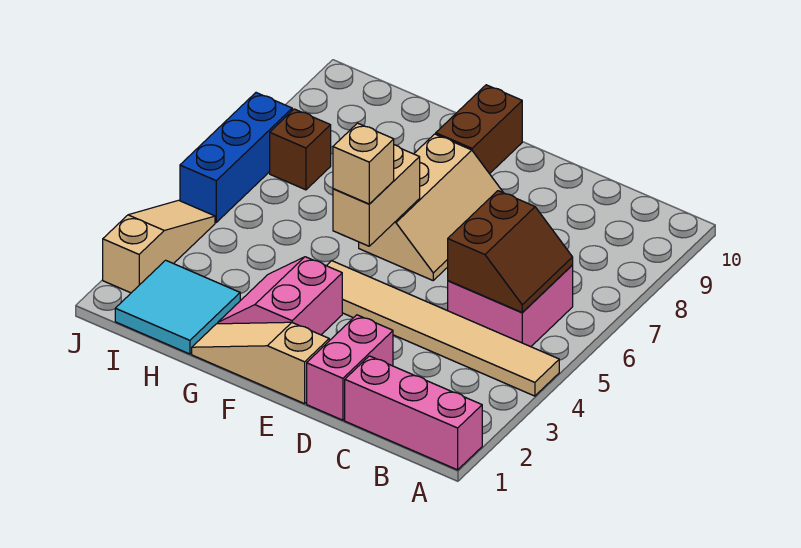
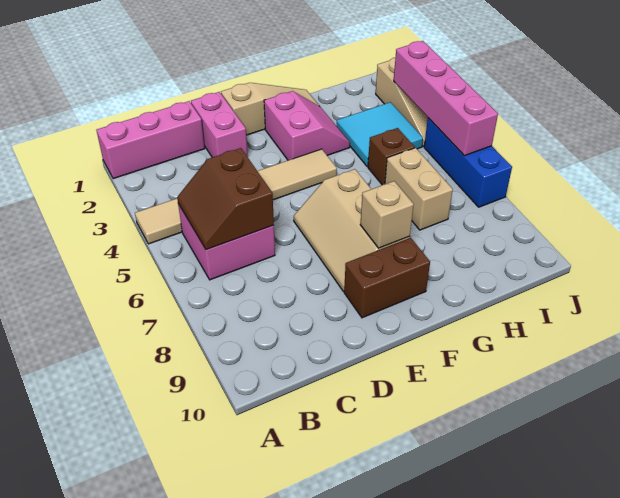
tan 1x2 brick [333,145,420,246] -> tan 1x2 brick moved to [385,148,453,230]
tan 1x1 brick [333,123,394,204] -> tan 1x1 brick moved to [360,181,414,248]
brown 1x2 brick [436,85,522,174] -> brown 1x2 brick turned to [344,238,430,318]
cyan 2x2 tile [115,260,240,354] -> cyan 2x2 tile moved to [337,102,423,167]
brown 1x1 brick [270,109,331,190] -> brown 1x1 brick moved to [368,128,415,185]
none -> pink 1x4 brick [394,41,498,156]

